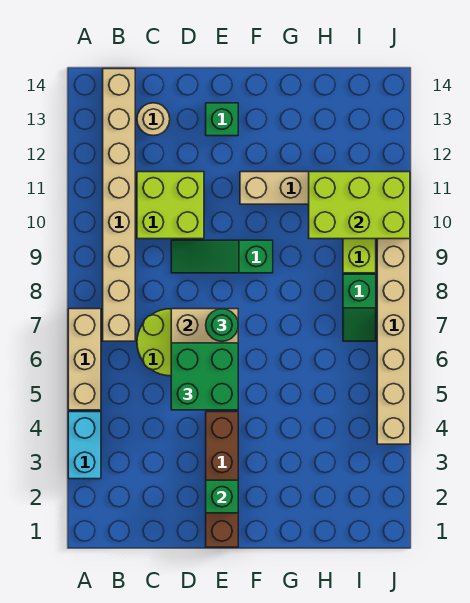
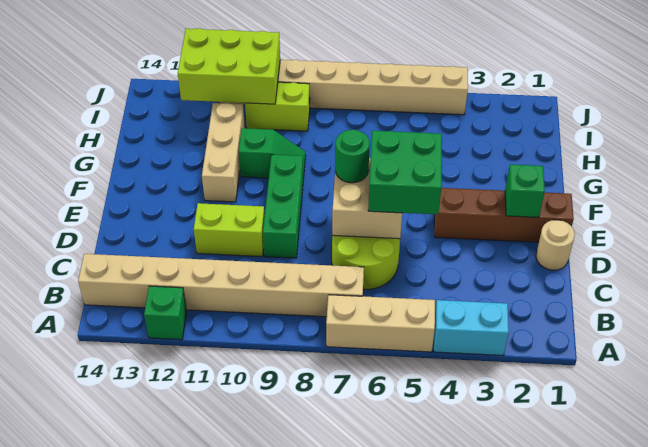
lime 2x2 brick [137,172,204,239] -> lime 1x2 brick [194,203,265,257]
tan 1x1 round brick [137,103,170,136] -> tan 1x1 round brick moved to [536,220,575,270]
green 1x3 slope [171,240,273,273] -> green 1x3 brick [263,154,303,258]
green 1x1 brick [206,103,238,136] -> green 1x1 brick moved to [144,286,187,340]
lime 2x3 brick [309,172,410,239] -> lime 2x3 brick turned to [178,28,280,104]
green 1x2 slope [343,274,376,341] -> green 1x2 slope moved to [239,128,306,179]

